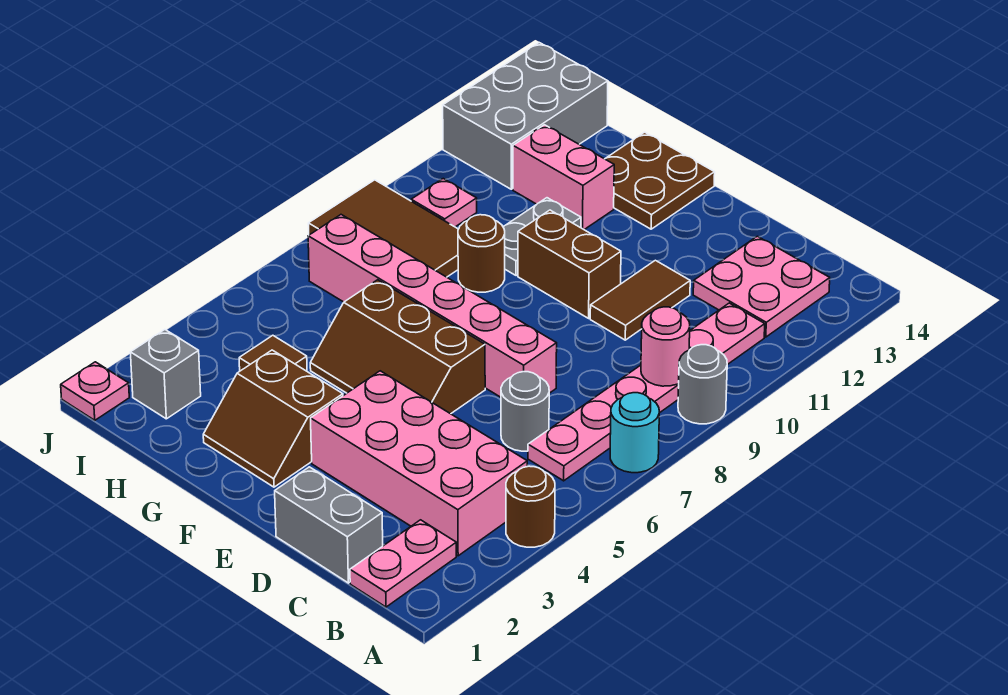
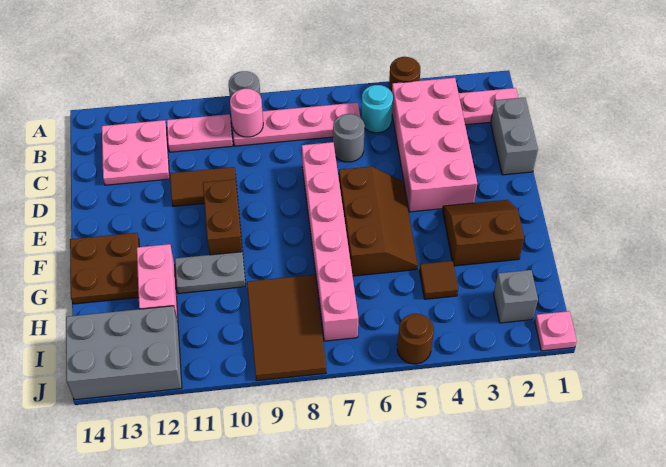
cyan 1x1 round brick [610,393,659,473] -> cyan 1x1 round brick moved to [361,85,393,133]
brown 2x2 slope [203,350,343,487] -> brown 2x2 slope turned to [443,200,524,266]
brown 1x1 round brick [458,215,505,292] -> brown 1x1 round brick moved to [397,314,434,364]
pink 1x1 plate [411,179,477,227] -> none

